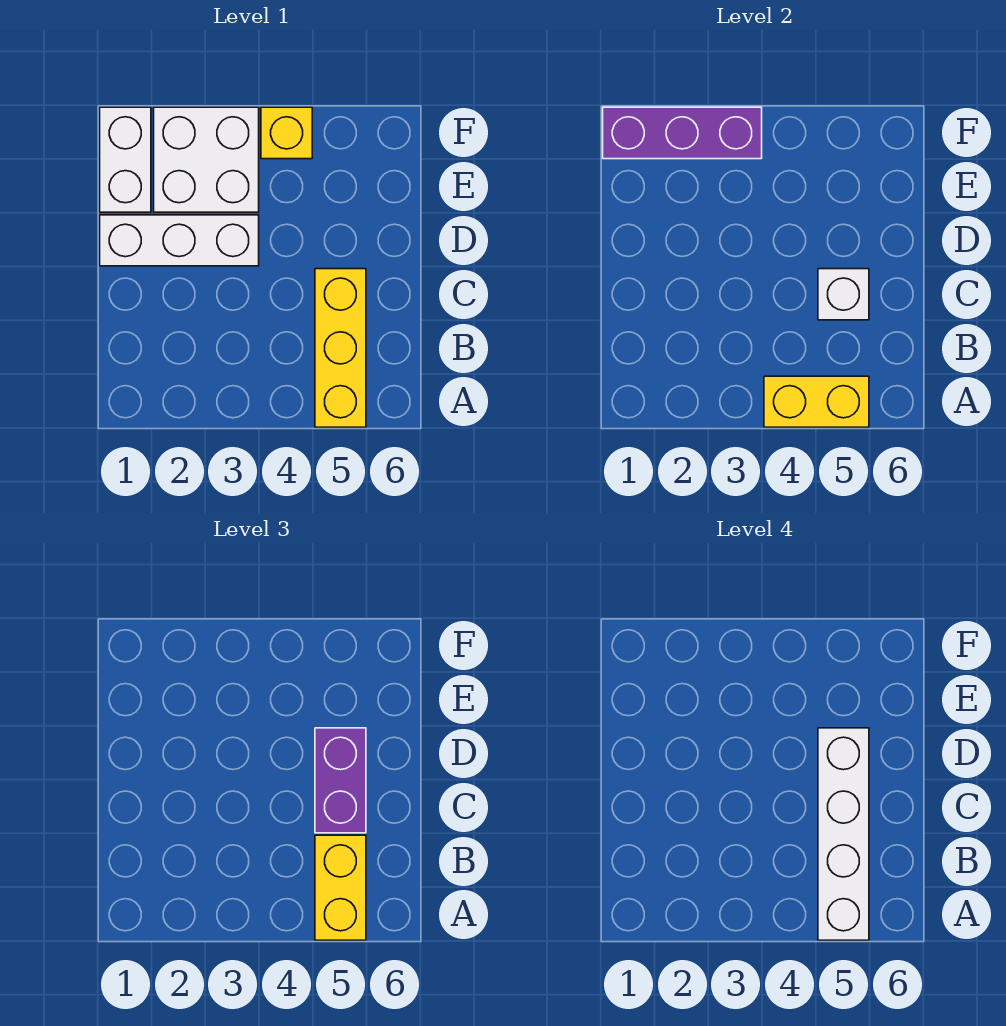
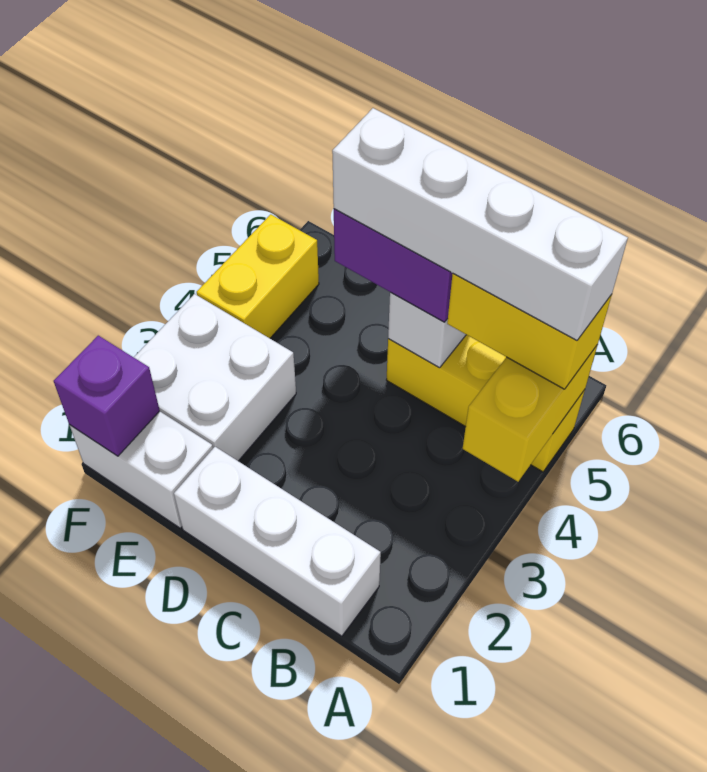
white 1x3 brick [100,215,259,266] -> white 1x3 brick turned to [174,447,381,636]
purple 1x3 brick [603,107,762,159] -> purple 1x1 brick [54,336,160,456]
yellow 1x1 brick [261,107,312,159] -> yellow 1x2 brick [197,214,319,338]

